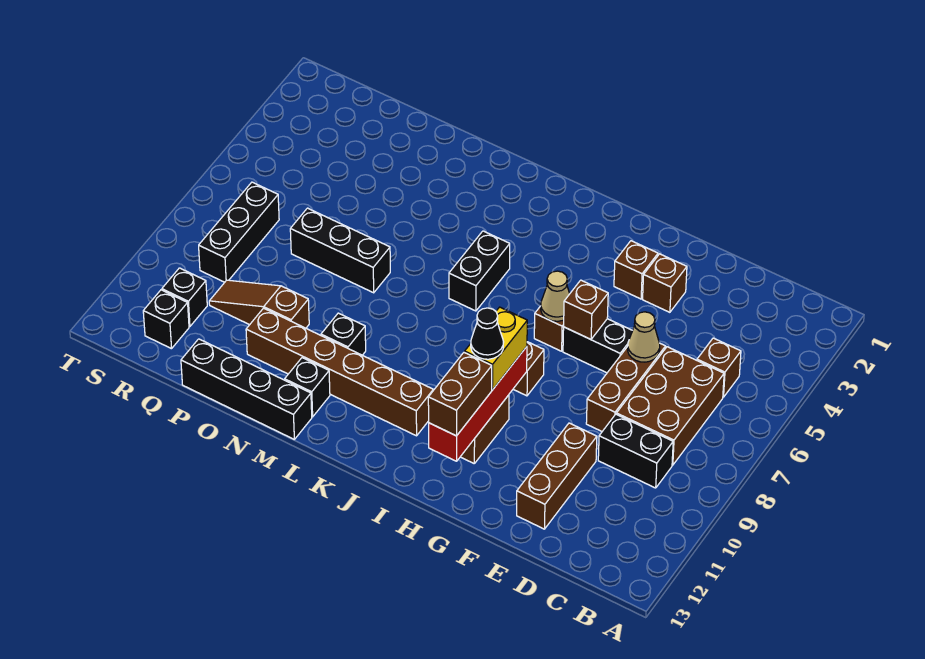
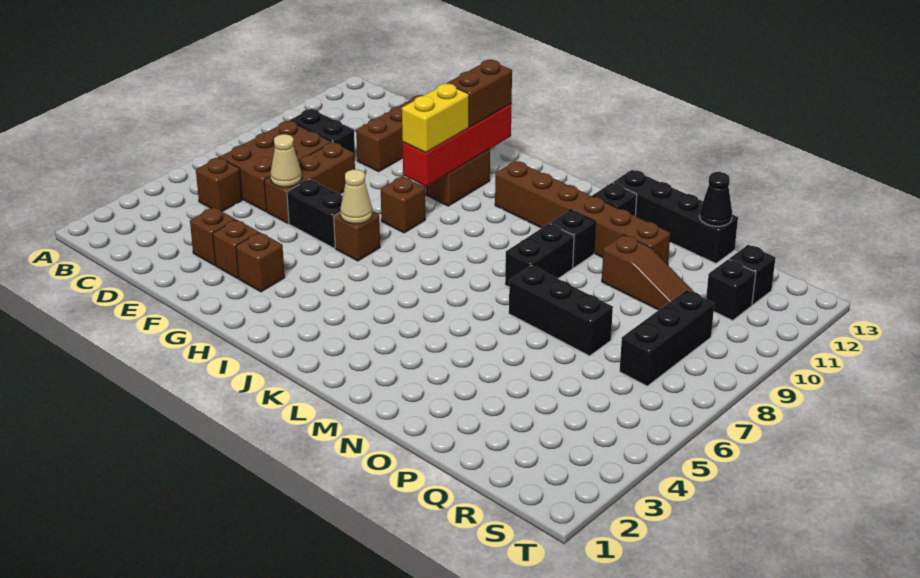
brown 1x1 brick [564,280,608,339] -> brown 1x1 brick moved to [190,207,236,265]
black 1x1 cone [471,308,504,359] -> black 1x1 cone moved to [699,172,732,226]
black 1x2 brick [449,231,510,311] -> black 1x2 brick moved to [505,224,574,287]

